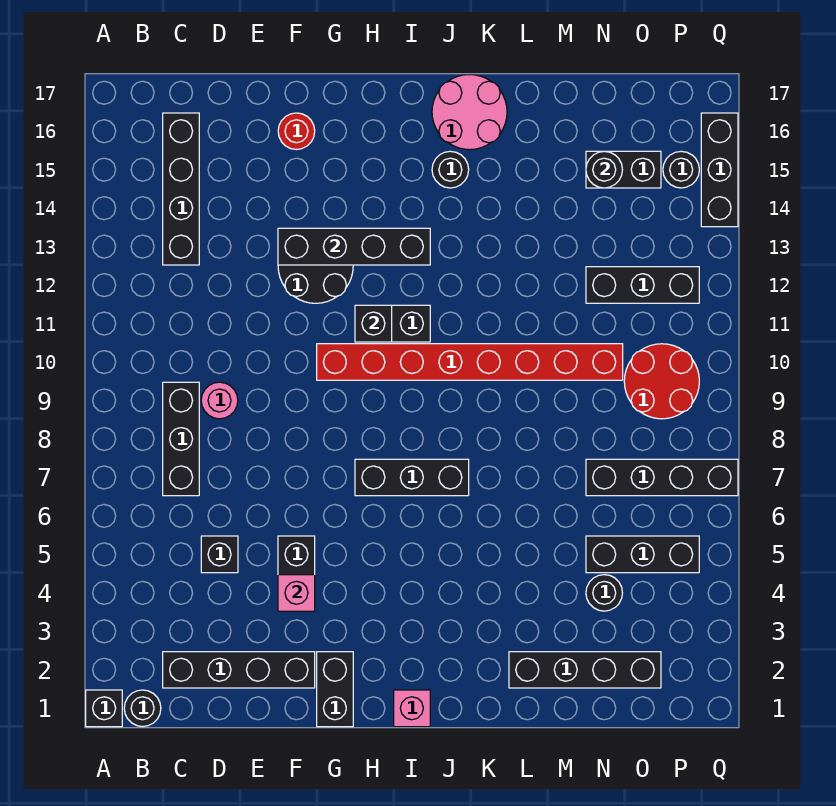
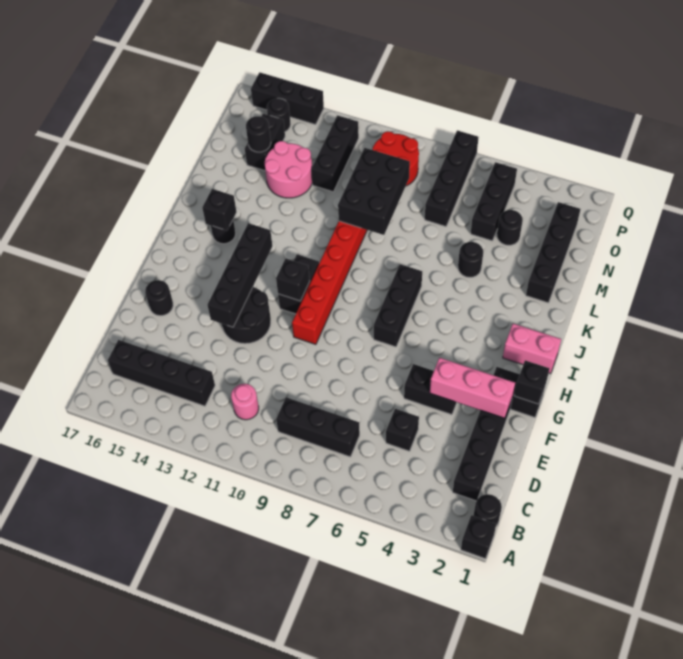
pink 1x1 round brick [201,382,238,419] -> pink 1x1 round brick moved to [231,384,259,420]
pink 1x1 brick [278,575,315,611] -> pink 1x3 brick [430,358,515,418]
red 1x1 round brick [278,113,315,150] -> black 1x1 round brick [145,280,173,316]
none -> black 1x1 brick [514,360,550,404]
pink 1x1 brick [394,690,430,727] -> pink 1x2 brick [503,324,561,374]
none -> black 1x1 brick [202,189,236,230]
pink 2x2 round brick [432,75,507,150] -> pink 2x2 round brick moved to [265,141,312,198]
none -> black 1x1 round brick [458,242,483,277]
none -> black 2x3 brick [338,148,410,235]

